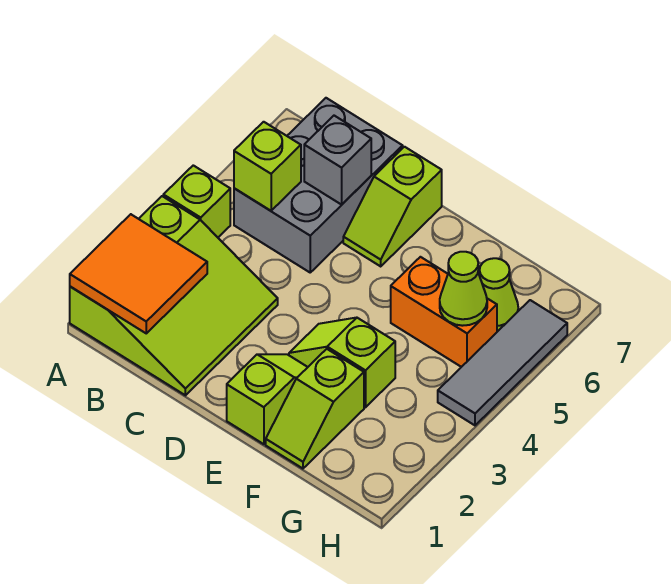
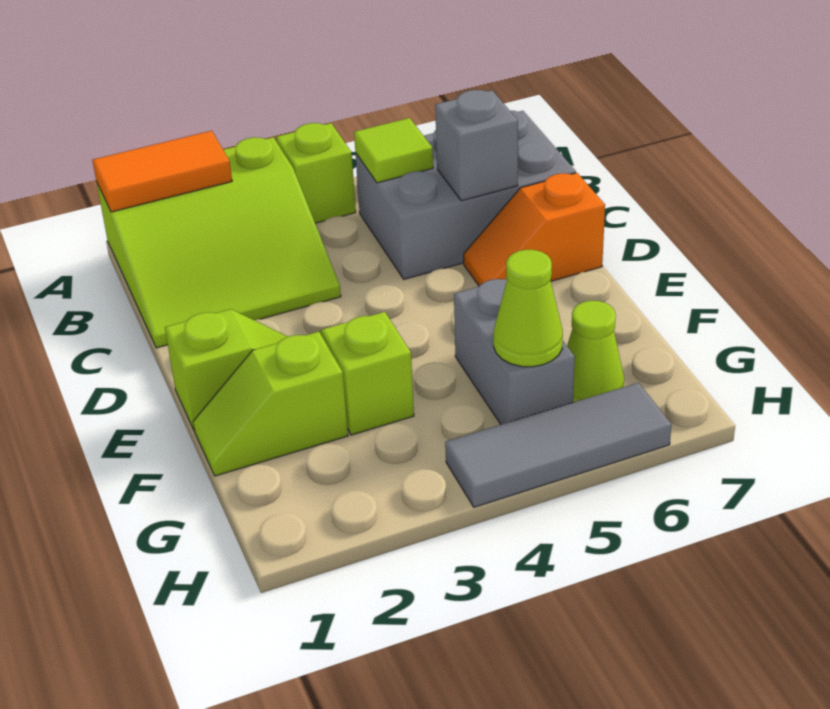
orange 2x2 tile [70,214,207,333] -> orange 1x2 tile [92,131,232,212]
lime 1x1 brick [234,122,301,211] -> lime 1x1 tile [354,118,433,183]
lime 1x2 slope [343,147,442,266] -> orange 1x2 slope [464,173,605,286]
orange 1x2 brick [391,257,497,367] -> grey 1x2 brick [454,279,575,424]

